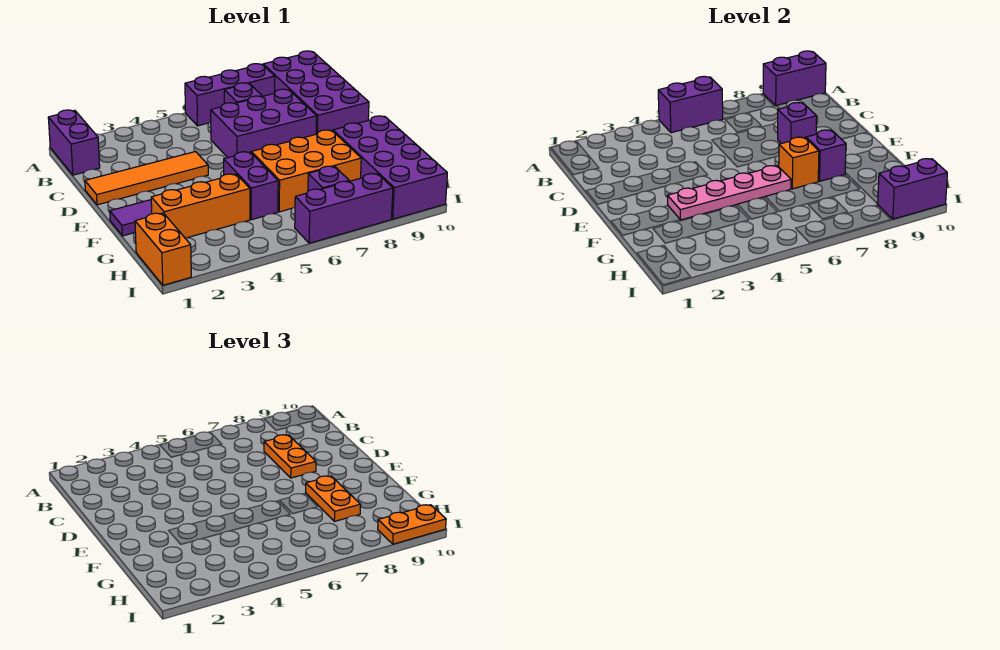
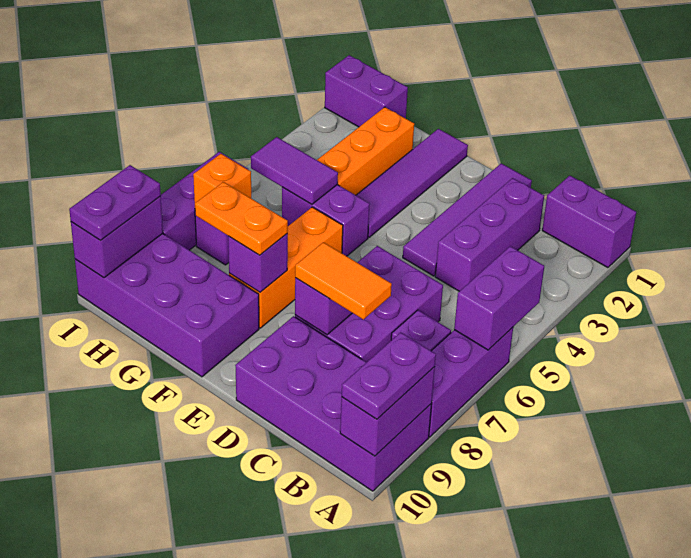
none -> purple 1x2 plate [342,332,436,419]
none -> purple 1x3 brick [435,178,544,291]
orange 1x2 plate [264,435,316,478] -> orange 1x2 tile [295,242,392,320]
orange 1x4 tile [85,152,208,205] -> purple 1x4 tile [403,163,532,276]
pink 1x4 plate [667,166,791,220] -> none
orange 2x3 brick [251,130,361,212] -> orange 1x3 brick [229,207,343,328]
orange 1x1 brick [779,137,819,189] -> orange 1x1 brick moved to [193,154,251,203]
none -> purple 1x2 tile [251,137,338,204]
orange 1x2 brick [135,213,191,285] -> purple 1x2 brick [325,55,408,127]
orange 1x2 plate [378,505,446,544] -> purple 1x2 plate [69,165,161,241]

